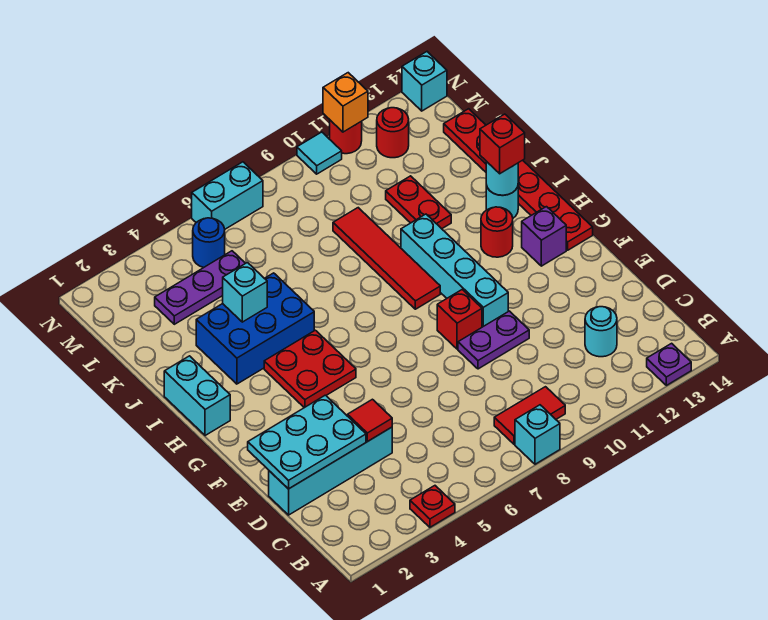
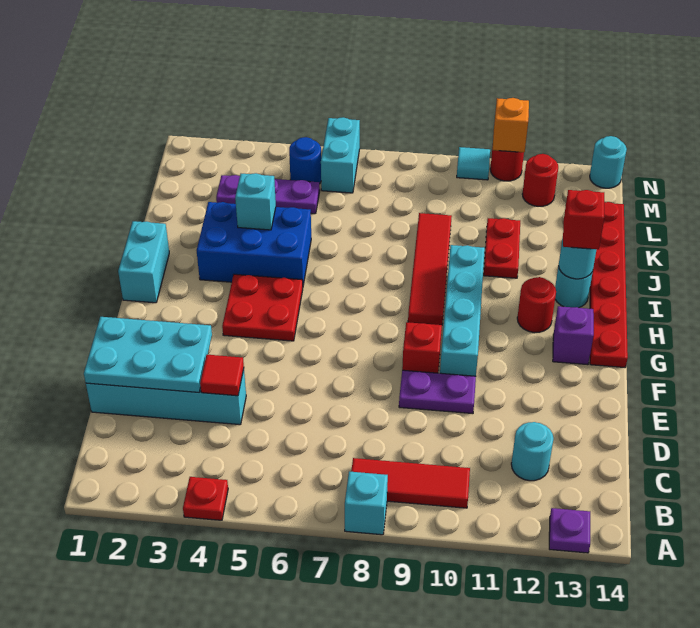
red 1x2 tile [494,387,565,444] -> red 1x3 tile [351,458,470,508]
cyan 1x2 brick [192,162,263,229] -> cyan 1x2 brick turned to [321,117,360,193]
cyan 1x1 brick [402,52,447,111] -> cyan 1x1 round brick [590,136,627,188]

